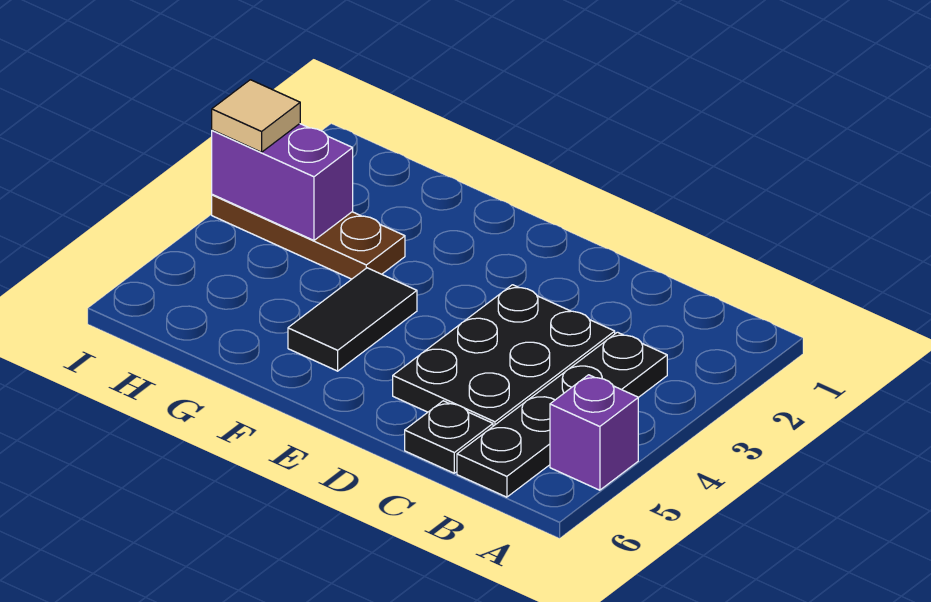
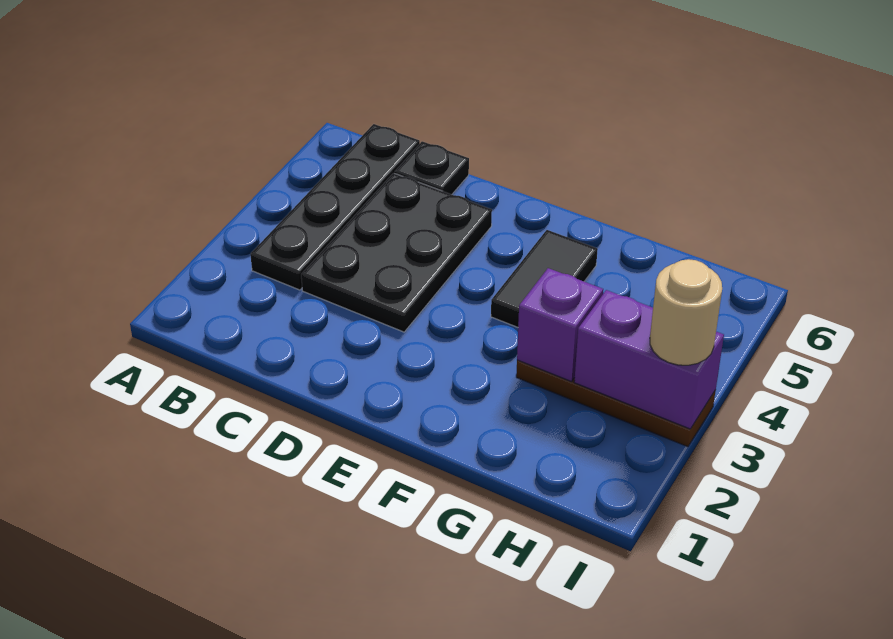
purple 1x1 brick [550,375,638,490] -> purple 1x1 brick moved to [517,268,603,382]
tan 1x1 tile [212,80,300,152] -> tan 1x1 round brick [650,259,722,365]

